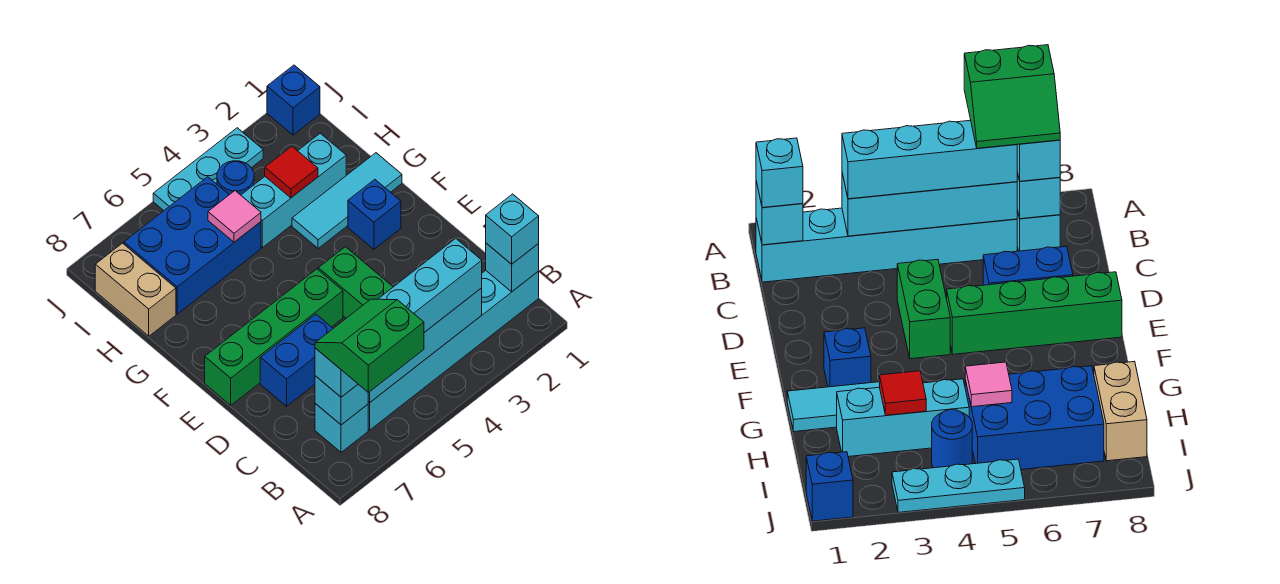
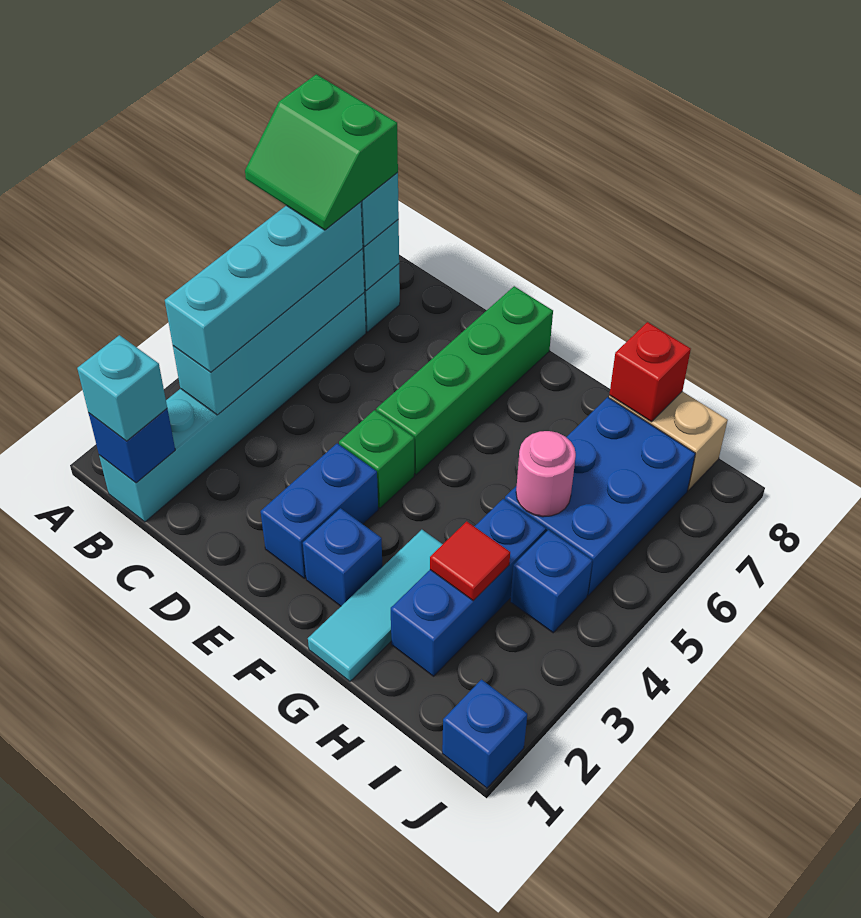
green 2x2 slope [315,299,424,393] -> green 2x2 slope turned to [245,74,398,230]
cyan 1x1 brick [486,243,539,292] -> blue 1x1 brick [89,409,175,483]
green 1x2 brick [318,247,393,318] -> green 1x1 brick [339,410,414,508]
blue 1x2 brick [260,314,333,406] -> blue 1x2 brick moved to [261,443,378,578]
cyan 1x3 brick [241,133,346,248] -> blue 1x3 brick [391,499,546,676]
pink 1x1 tile [208,191,261,242] -> pink 1x1 round brick [516,431,576,517]
none -> red 1x1 brick [609,322,691,422]
blue 1x1 round brick [217,161,254,195] -> blue 1x1 brick [510,530,592,633]
cyan 1x3 plate [153,128,263,211] -> none

